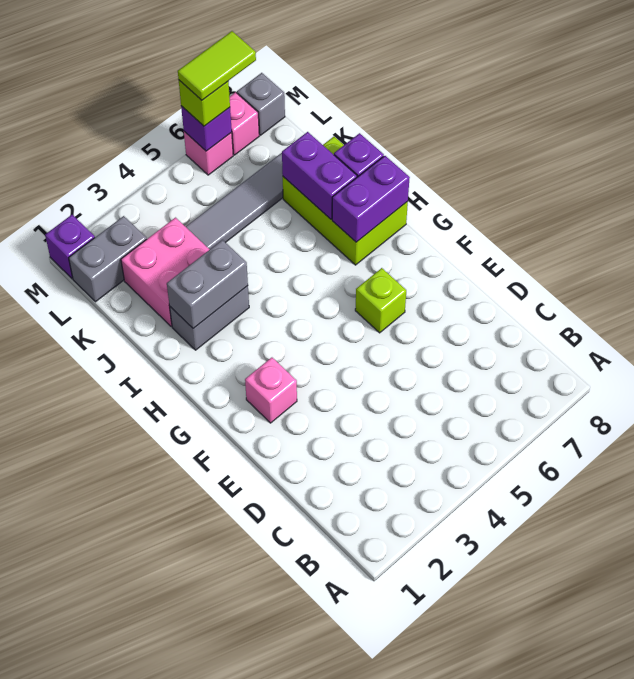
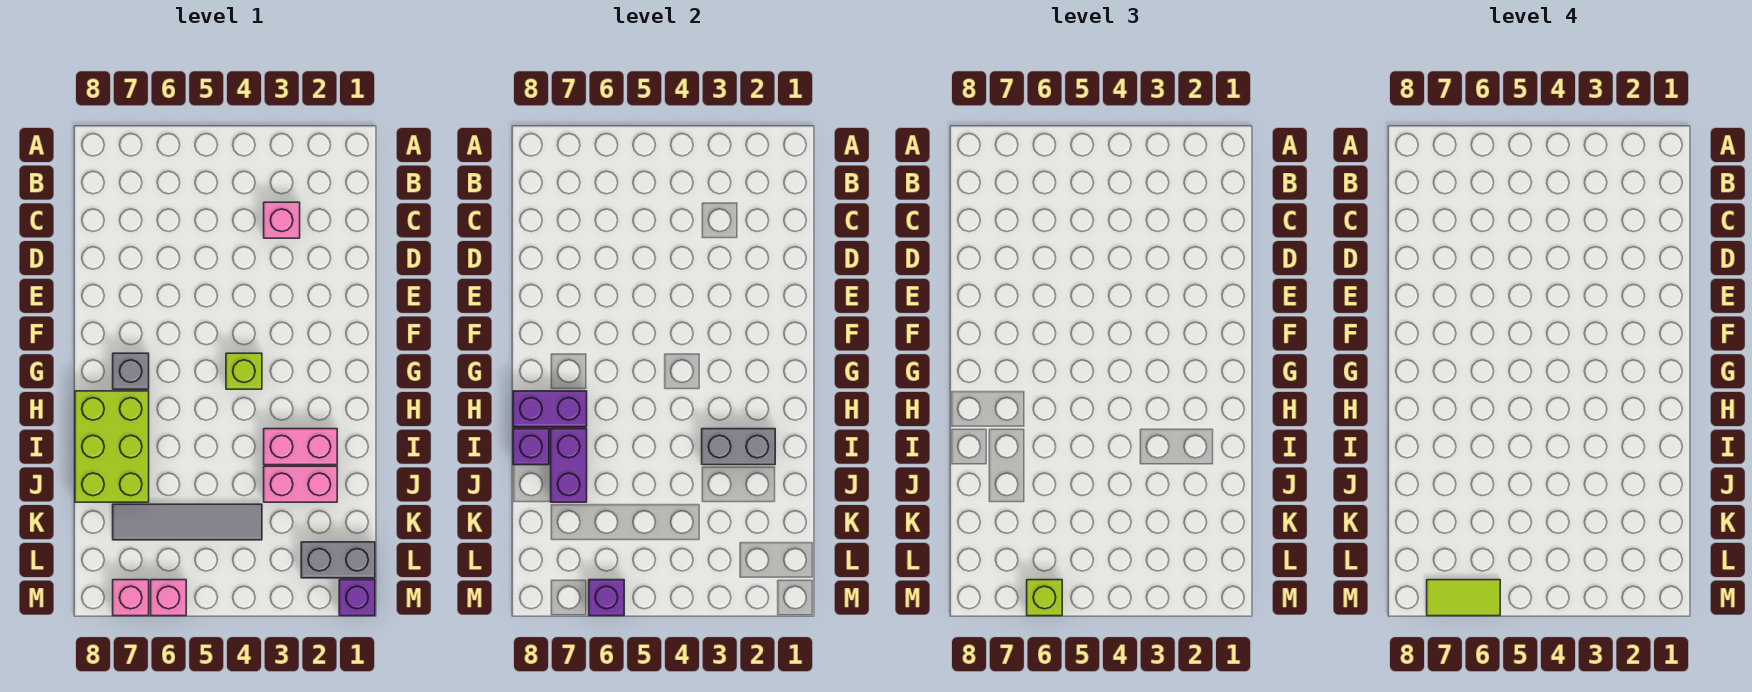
pink 1x1 brick [245,358,297,423] -> pink 1x1 brick moved to [264,202,300,238]
lime 1x1 brick [355,268,406,333] -> lime 1x1 brick moved to [226,353,262,389]
grey 1x2 brick [170,286,249,350] -> pink 1x2 brick [264,429,337,465]
pink 2x2 brick [121,218,210,327] -> pink 1x2 brick [264,466,337,502]
grey 1x1 brick [237,73,285,135] -> grey 1x1 brick moved to [113,353,149,389]

